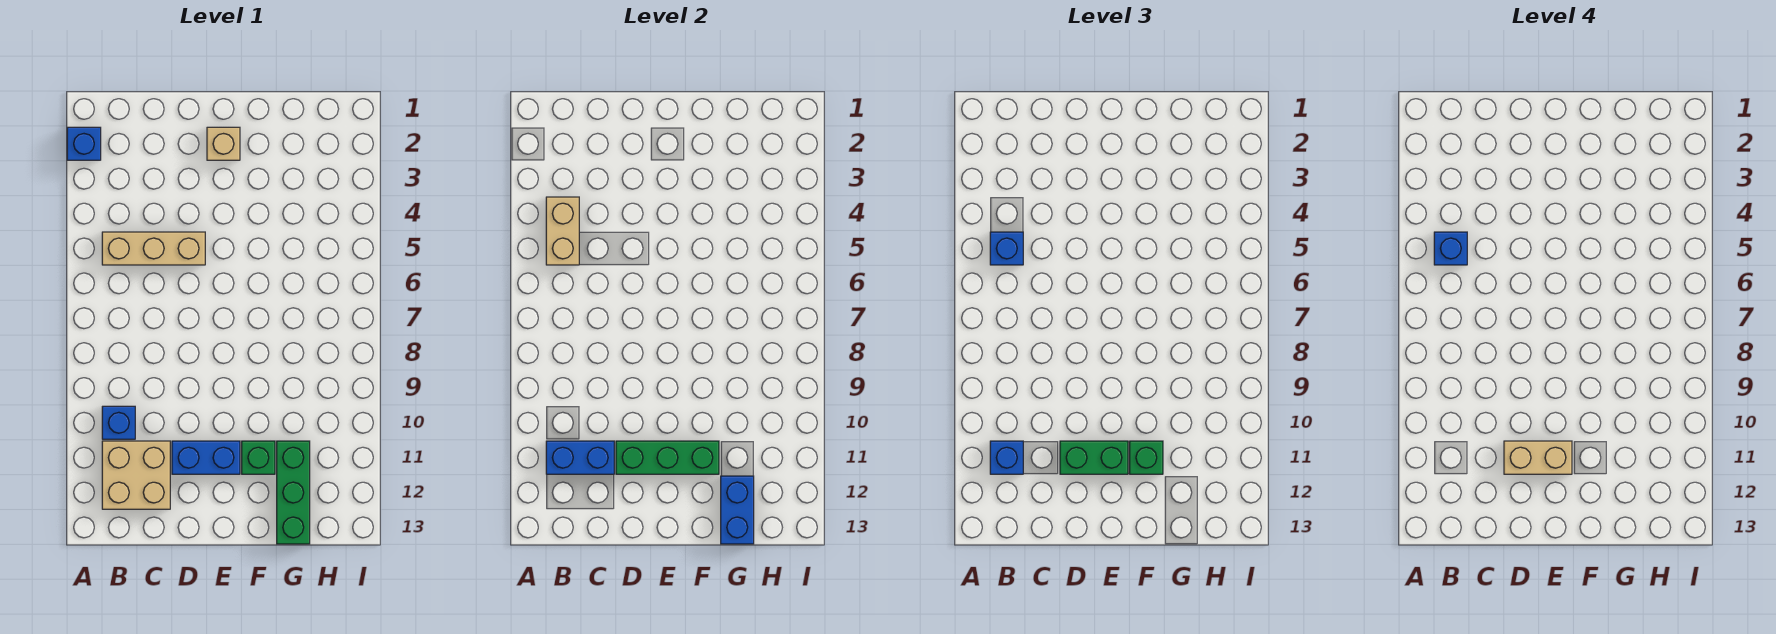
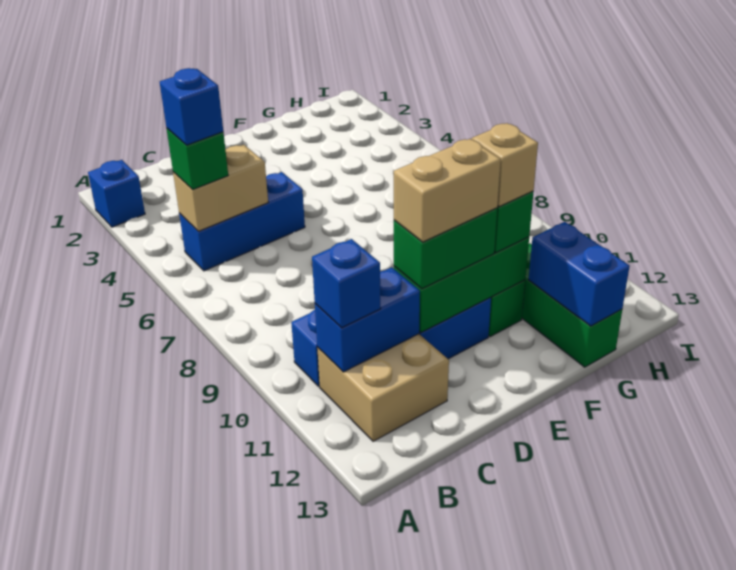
tan 1x2 brick [546,197,579,265] -> tan 1x2 brick turned to [173,145,268,231]
tan 1x3 brick [102,232,205,265] -> blue 1x3 brick [179,172,305,271]
blue 1x1 brick [990,232,1023,265] -> green 1x1 brick [166,128,228,190]
tan 1x1 brick [207,127,240,160] -> tan 1x1 brick moved to [472,123,538,206]

